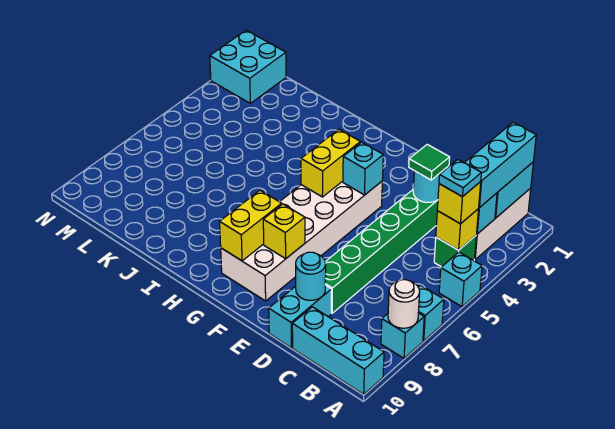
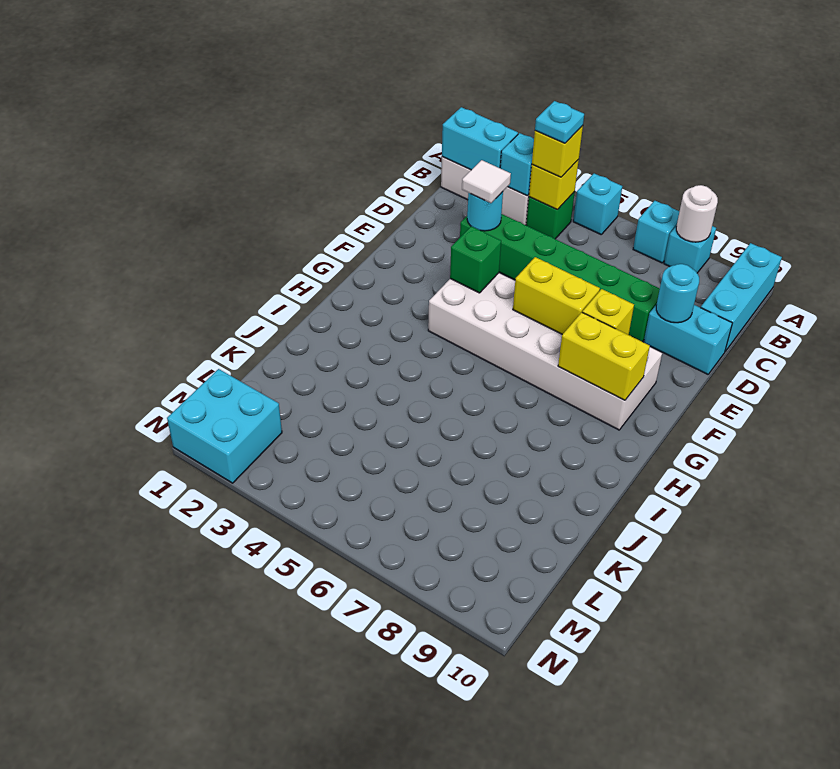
cyan 1x3 brick [464,122,536,207] -> none
green 1x1 tile [409,144,450,180] -> white 1x1 tile [462,160,511,203]
cyan 1x1 brick [343,142,383,195] -> green 1x1 brick [450,226,501,293]
yellow 1x2 brick [301,129,360,197] -> yellow 1x2 brick moved to [513,257,600,334]

